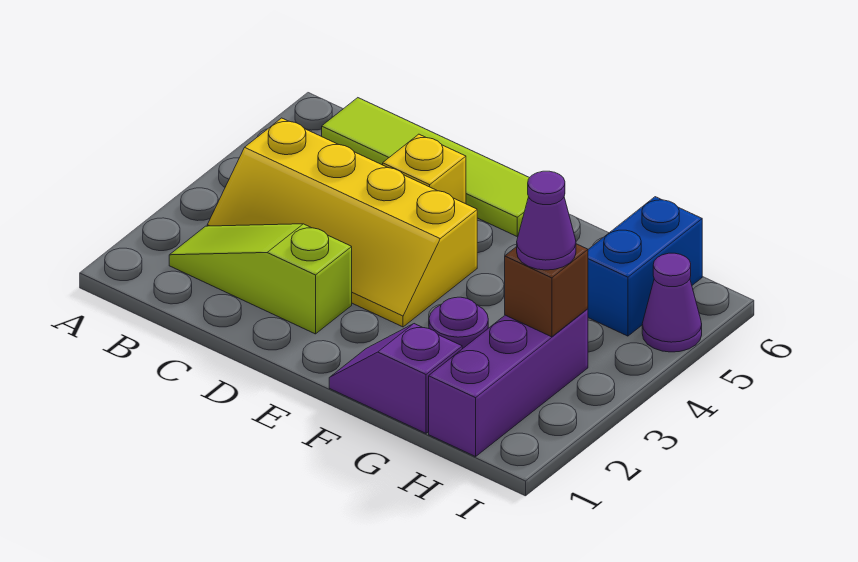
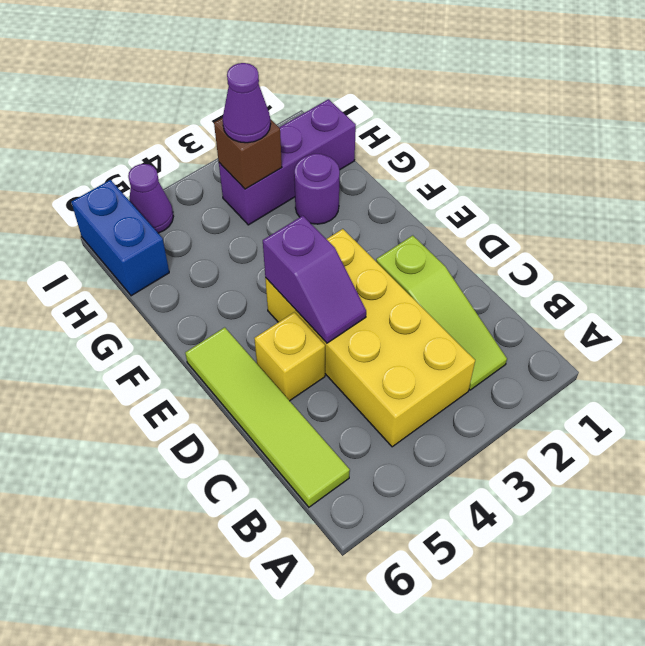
yellow 2x4 slope [207,118,477,327] -> yellow 2x4 brick [265,229,475,447]
purple 1x2 slope [329,324,462,433] -> purple 1x2 slope moved to [263,216,366,343]
blue 1x2 brick [588,197,702,336] -> blue 1x2 brick turned to [71,180,169,296]

